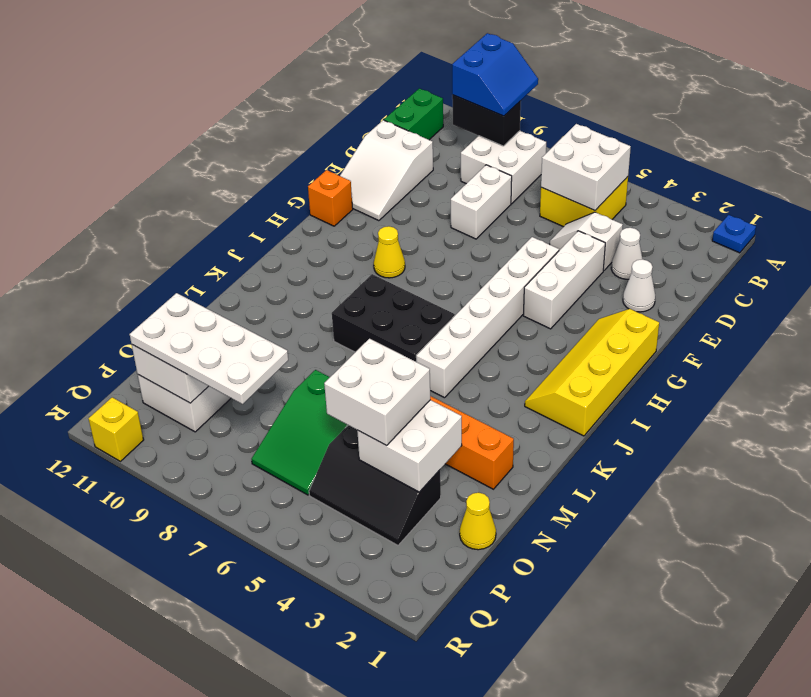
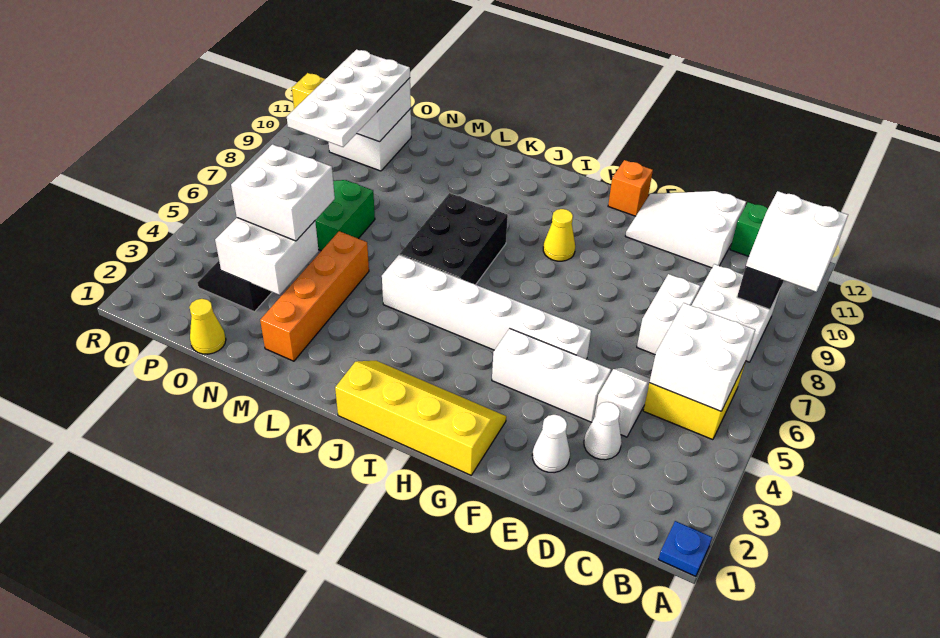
blue 2x2 slope [452,33,538,116] -> white 2x2 slope [746,191,848,292]
white 1x2 brick [451,165,512,239] -> white 1x2 brick turned to [637,274,700,354]

